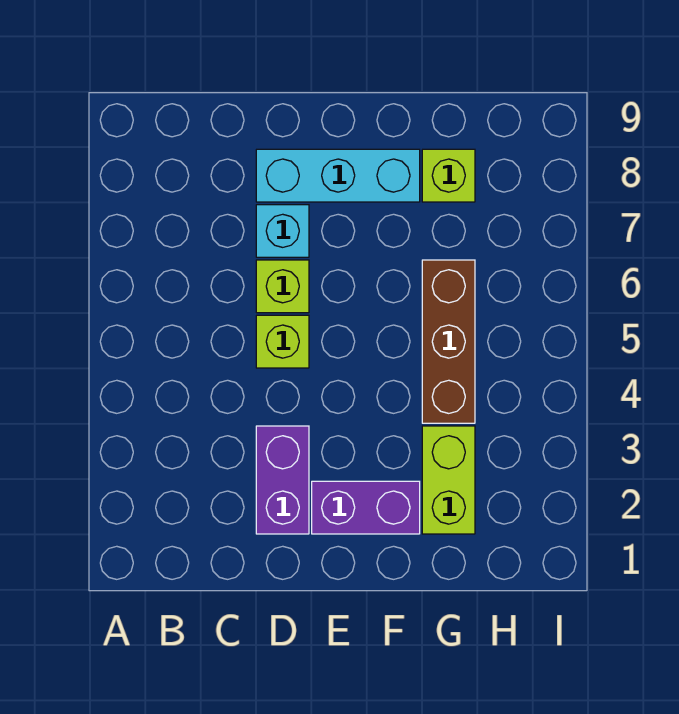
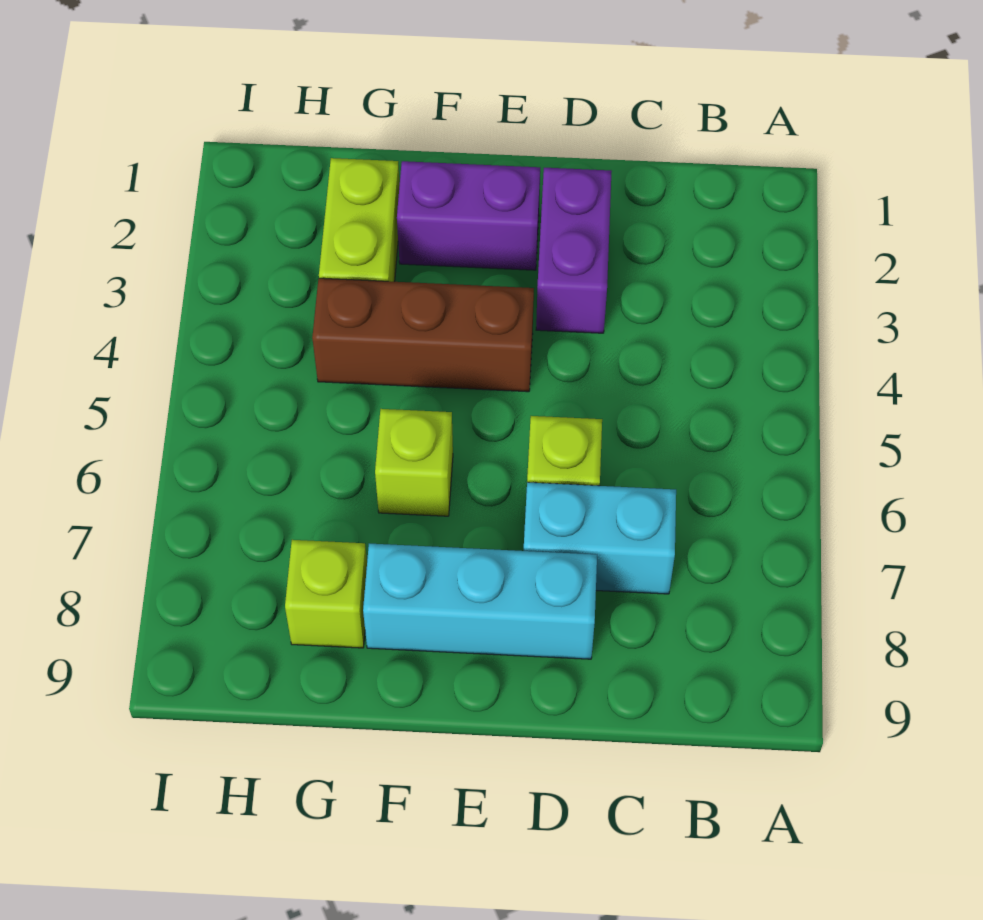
lime 1x1 brick [256,315,309,368] -> lime 1x1 brick moved to [375,409,453,516]
cyan 1x1 brick [256,205,309,257] -> cyan 1x2 brick [524,482,676,594]
brown 1x3 brick [422,260,475,423] -> brown 1x3 brick turned to [312,278,534,392]

